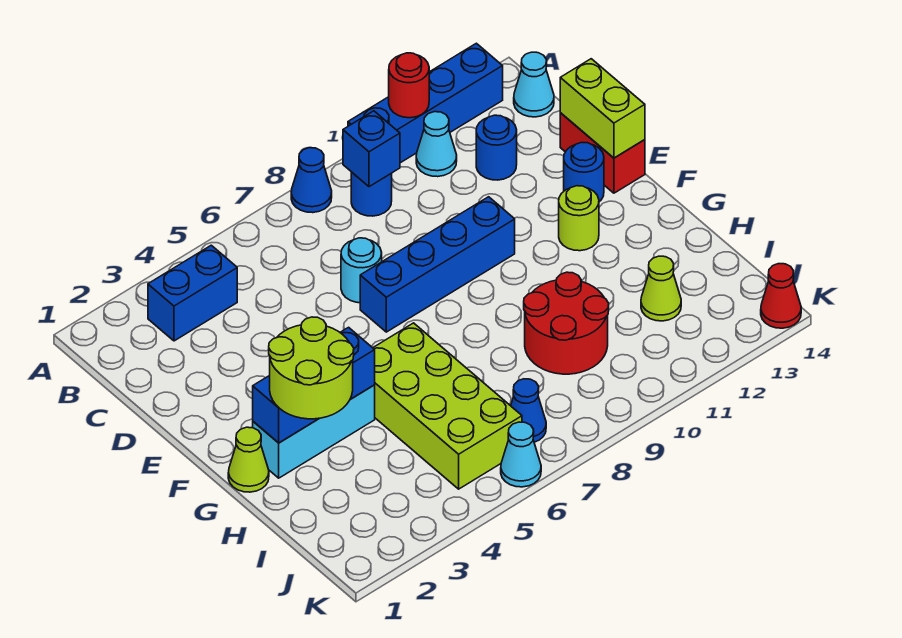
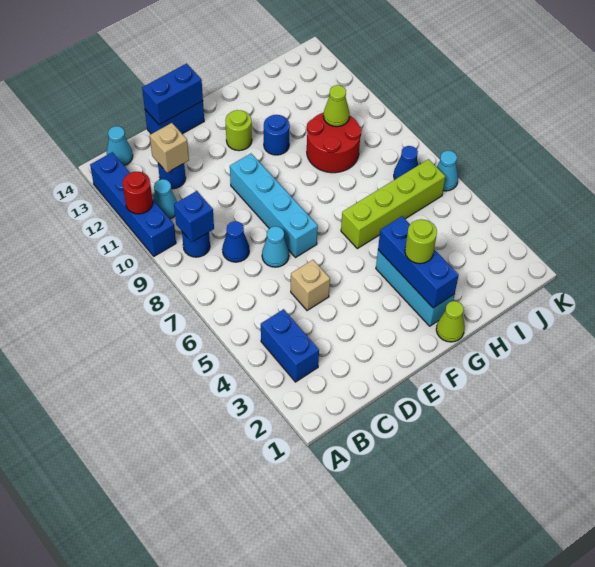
blue 1x1 cone [291,148,332,213] -> blue 1x1 cone moved to [222,221,249,262]
none -> tan 1x1 brick [150,123,189,173]
none -> tan 1x1 brick [291,260,330,311]
cyan 1x1 round brick [341,238,382,303] -> cyan 1x1 cone [262,226,289,267]
red 1x2 brick [560,113,645,193] -> blue 1x2 brick [145,101,204,134]
lime 1x2 brick [560,59,645,158] -> blue 1x2 brick [142,64,203,125]
blue 1x4 brick [360,197,515,332] -> cyan 1x4 brick [230,154,318,258]
blue 1x1 round brick [564,142,604,202] -> blue 1x1 round brick moved to [264,115,290,155]
lime 2x2 round brick [269,317,354,419] -> lime 1x1 round brick [405,219,437,264]
lime 2x4 brick [373,323,522,489] -> lime 1x4 brick [341,159,446,249]
lime 1x1 cone [641,256,681,321] -> lime 1x1 cone moved to [323,85,350,127]
red 1x1 cone [761,264,801,328] -> none

